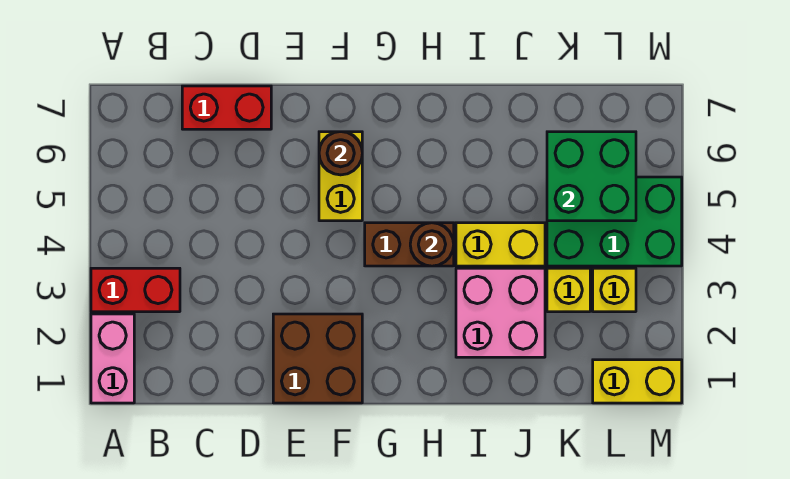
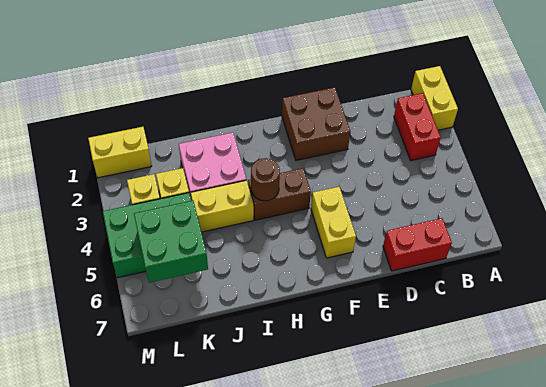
pink 1x2 brick [91,314,134,403] -> yellow 1x2 brick [411,66,458,130]
red 1x2 brick [91,268,180,312] -> red 1x2 brick turned to [394,93,441,161]
brown 1x1 round brick [319,132,362,175] -> none

